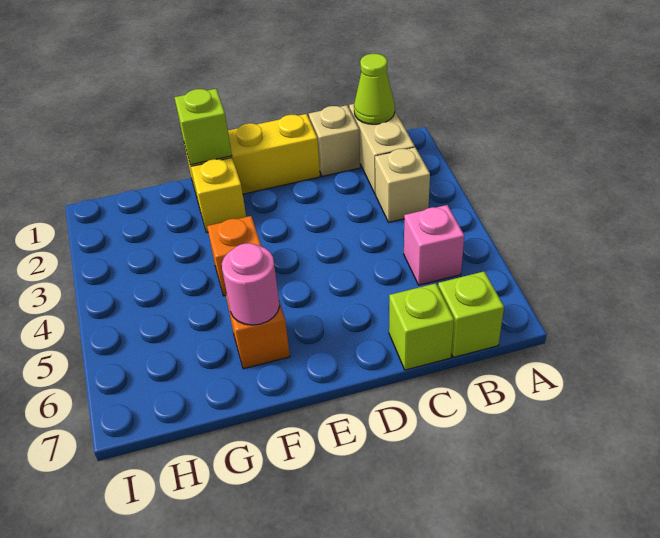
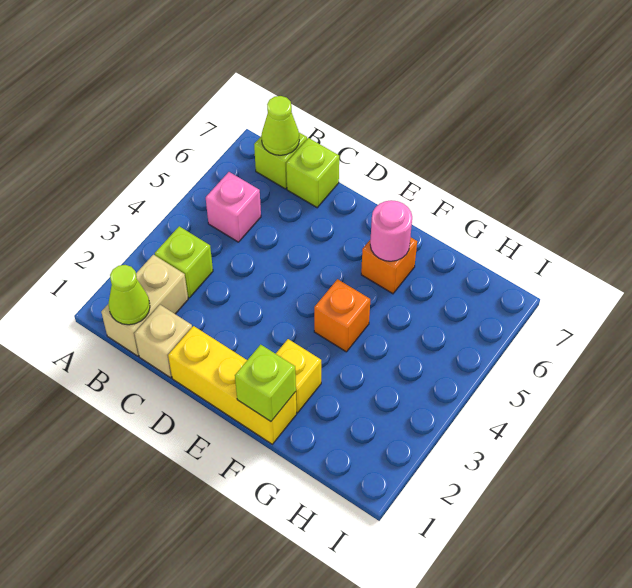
tan 1x1 brick [375,147,430,222] -> lime 1x1 brick [155,226,213,298]
none -> lime 1x1 cone [261,96,299,155]

